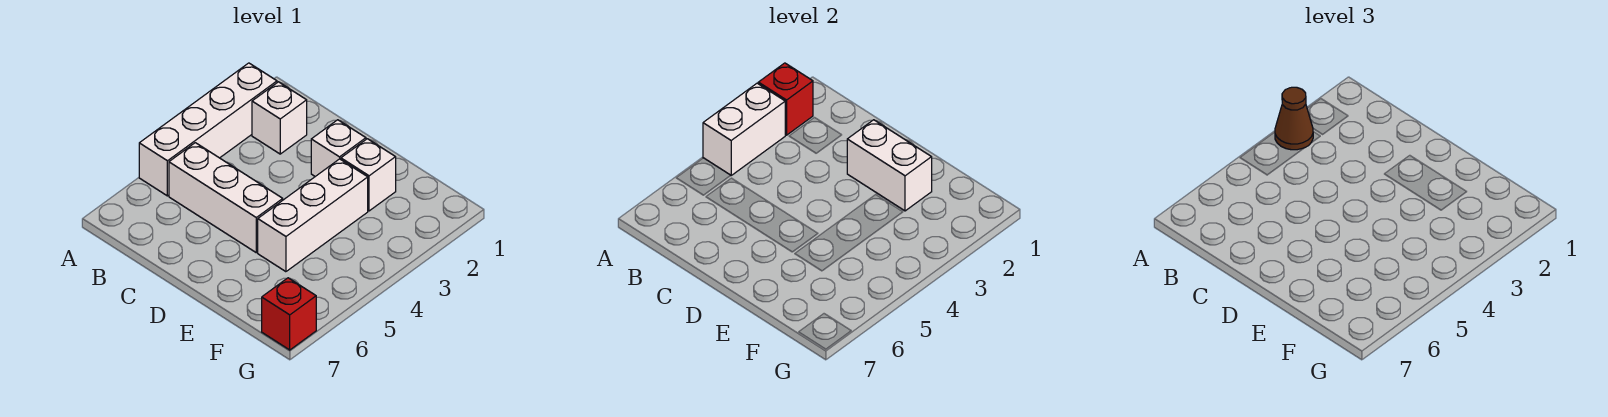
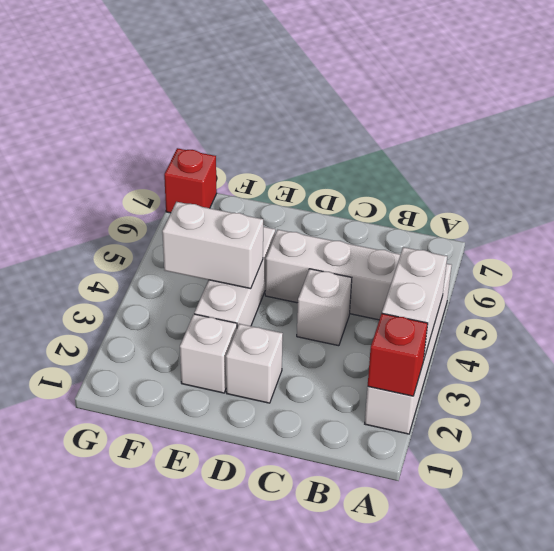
brown 1x1 cone [1275,87,1313,150] -> none
white 1x1 brick [252,82,307,154] -> white 1x1 brick moved to [297,269,352,346]
white 1x2 brick [847,120,932,211] -> white 1x2 brick moved to [162,202,263,289]

